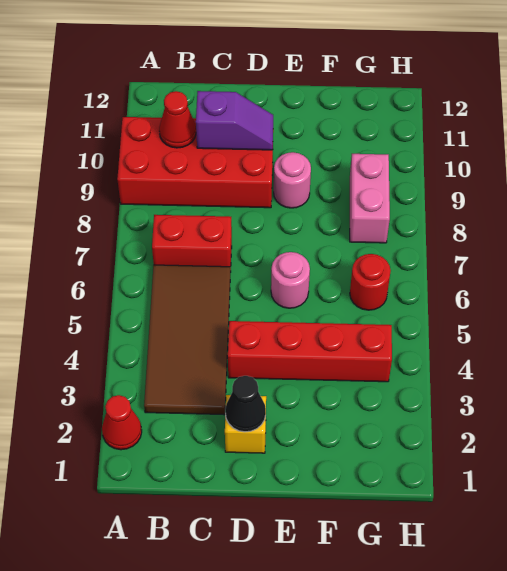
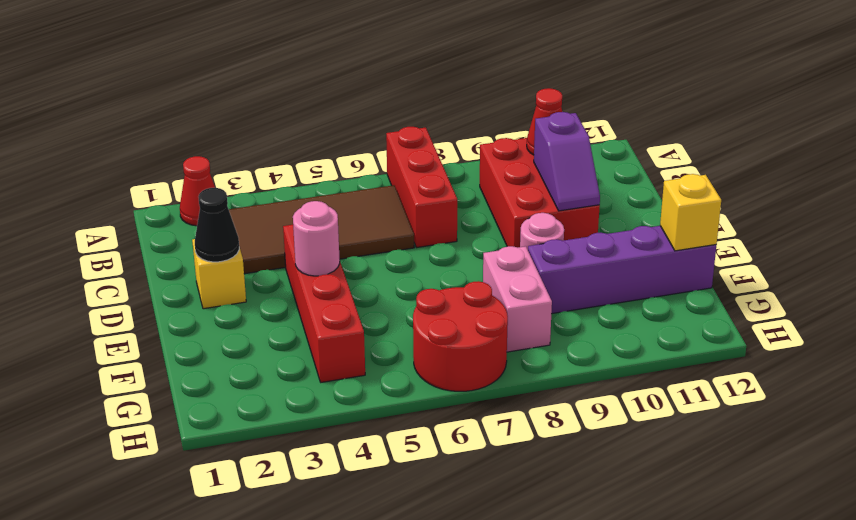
red 2x4 brick [117,117,273,208] -> red 2x3 brick [480,138,600,247]
red 1x2 brick [152,215,232,272] -> red 1x3 brick [386,127,457,248]
pink 1x1 round brick [271,252,310,308] -> pink 1x1 round brick moved to [293,201,340,276]
none -> purple 1x4 brick [528,226,716,314]
none -> yellow 1x1 brick [660,174,721,251]
red 1x1 round brick [350,254,391,310] -> red 2x2 round brick [413,281,508,391]
pink 1x2 brick [350,154,390,243] -> pink 1x2 brick turned to [483,246,552,352]

